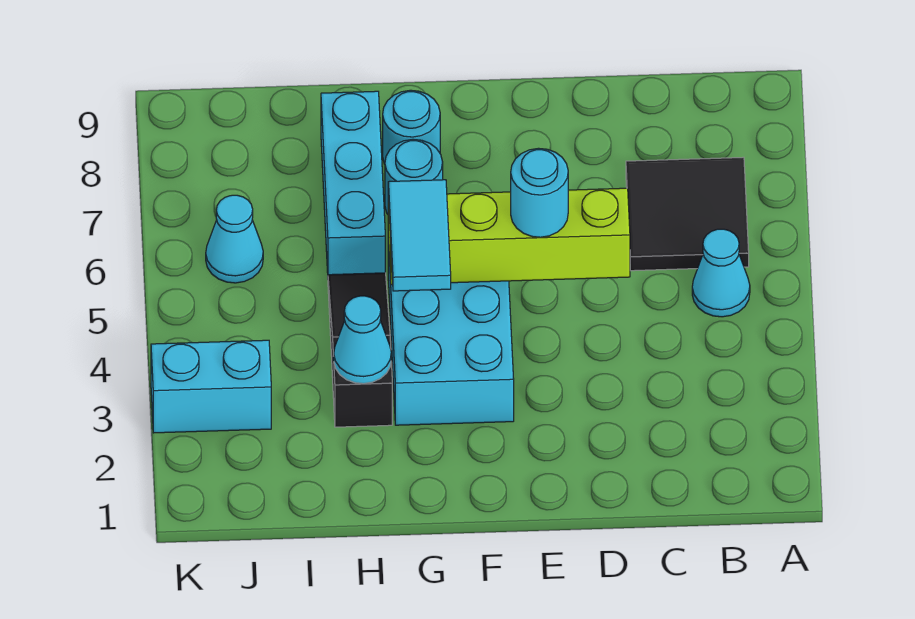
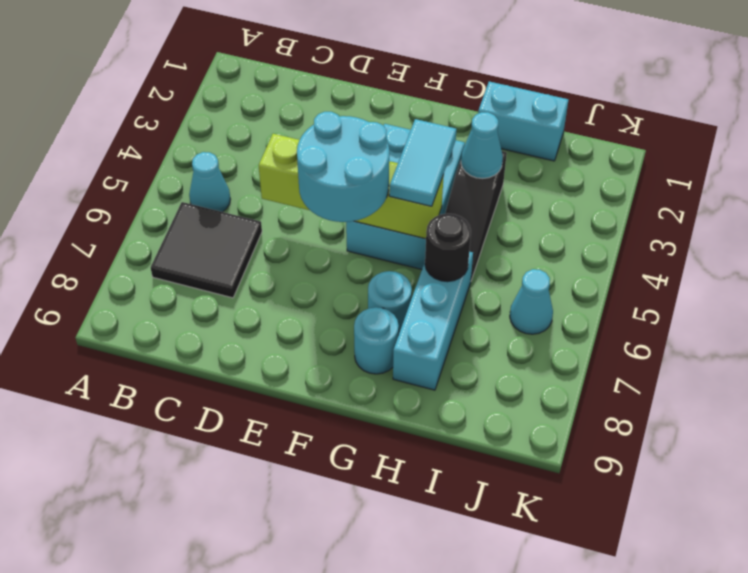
cyan 1x1 round brick [511,148,568,237] -> cyan 2x2 round brick [297,112,389,222]
none -> black 1x1 round brick [425,213,471,282]
cyan 1x2 brick [151,340,271,433] -> cyan 1x2 brick moved to [478,82,568,161]

